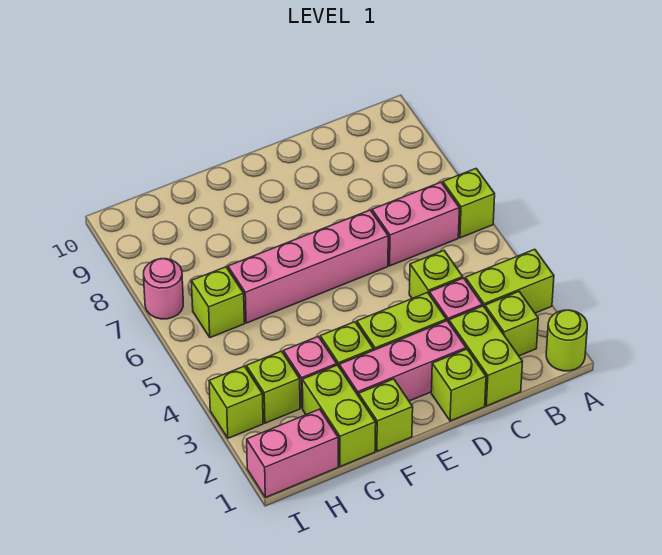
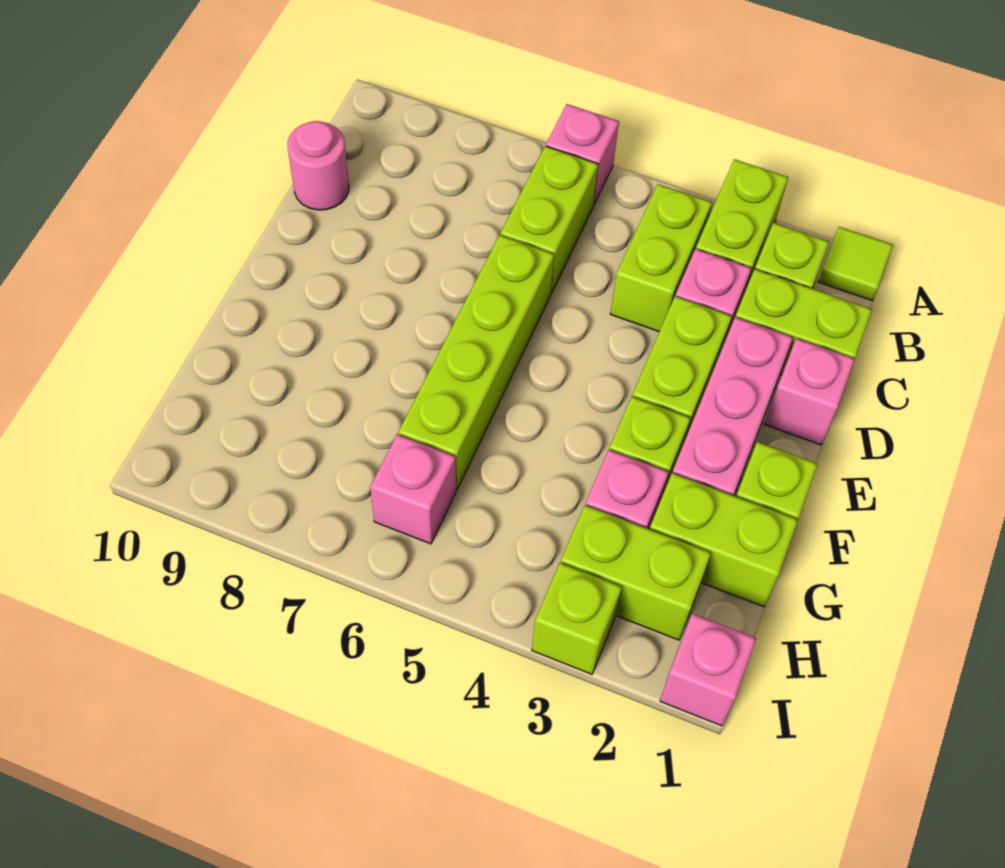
lime 1x1 round brick [546,310,587,371] -> lime 1x1 tile [818,227,893,301]
lime 1x1 brick [443,169,495,238] -> pink 1x1 brick [546,104,619,206]
pink 1x2 brick [372,182,459,266] -> lime 1x2 brick [500,146,598,294]
lime 1x1 brick [409,251,463,298] -> lime 1x2 brick [610,184,712,332]
lime 1x1 brick [431,349,486,421] -> pink 1x1 brick [764,338,855,445]
pink 1x4 brick [228,210,388,323] -> lime 1x4 brick [398,235,554,490]
pink 1x2 brick [247,409,338,498] -> pink 1x1 brick [660,614,756,726]
lime 1x1 brick [246,351,300,423] -> lime 1x2 brick [561,505,711,640]
lime 1x1 brick [191,267,244,338] -> pink 1x1 brick [370,435,456,544]
pink 1x1 round brick [144,259,183,319] -> pink 1x1 round brick moved to [288,121,349,210]

